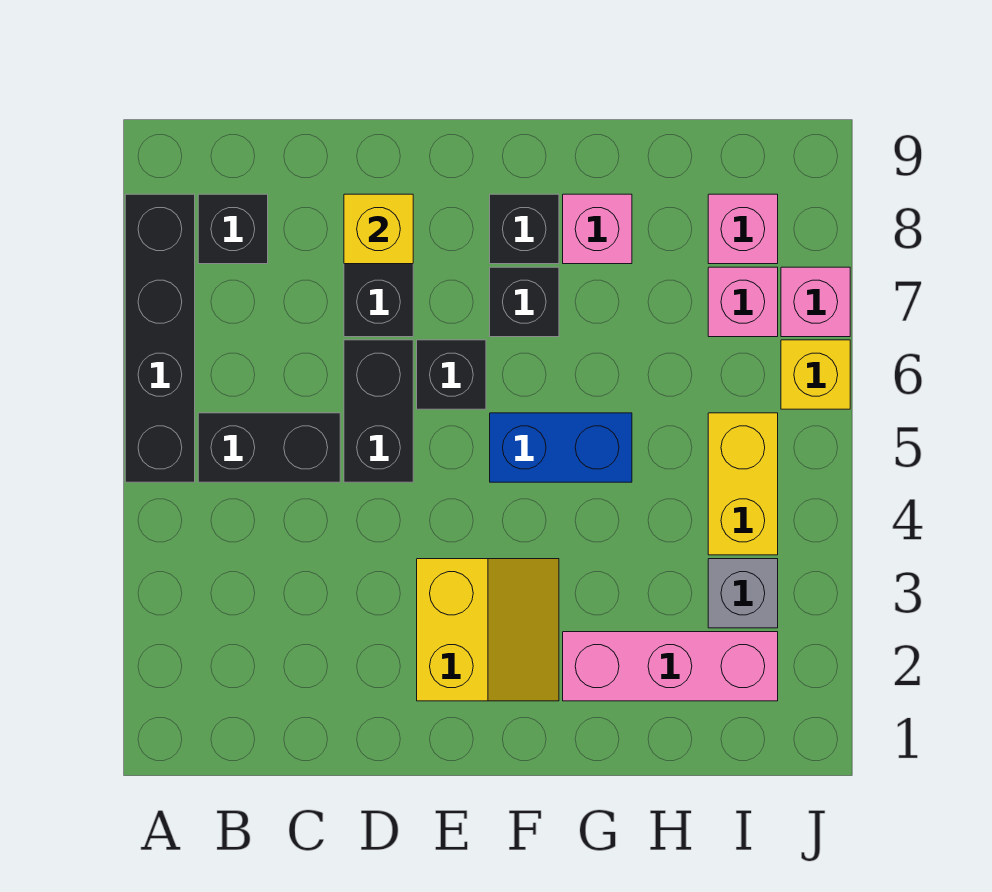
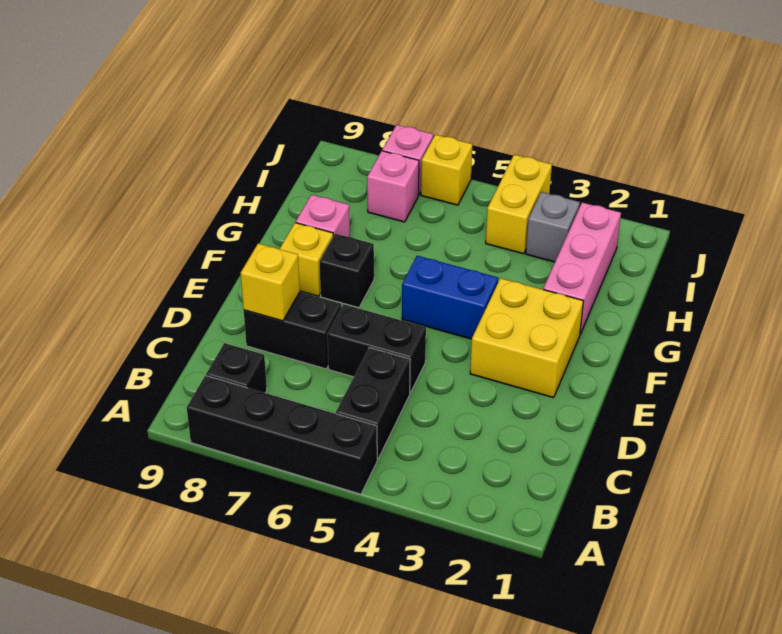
yellow 2x2 slope [417,559,559,701] -> yellow 2x2 brick [470,278,583,398]
black 1x1 brick [417,340,486,409] -> none
blue 1x2 brick [490,413,632,482] -> blue 1x2 brick turned to [402,256,498,339]
black 1x1 brick [490,194,559,264] -> yellow 1x1 brick [280,223,333,296]
yellow 1x2 brick [708,413,778,555] -> yellow 1x2 brick turned to [486,155,552,254]
pink 1x1 brick [708,194,778,264] -> none

